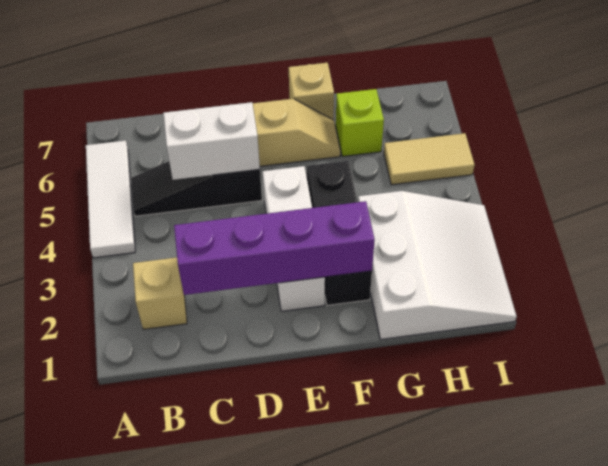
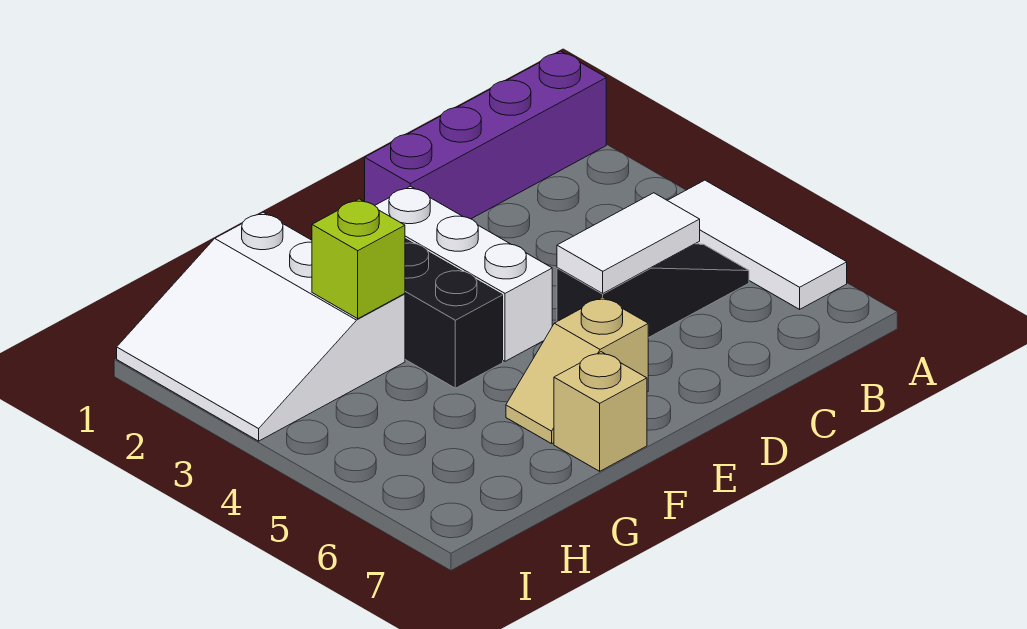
tan 1x1 brick [133,258,187,329] -> none
purple 1x4 brick [174,201,375,295] -> purple 1x4 brick moved to [365,51,606,219]
white 1x2 brick [163,102,260,180] -> white 1x2 tile [557,193,700,293]
lime 1x1 brick [336,89,384,156] -> lime 1x1 brick moved to [312,199,405,319]
tan 1x2 tile [384,133,474,185] -> none

